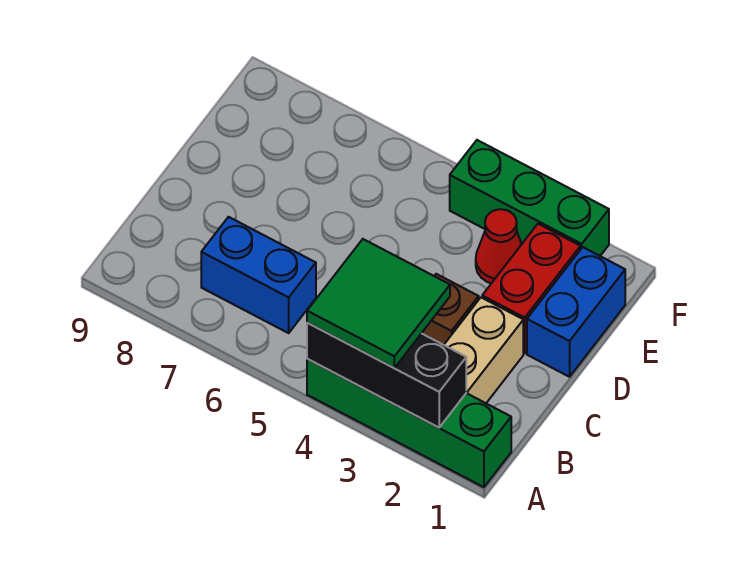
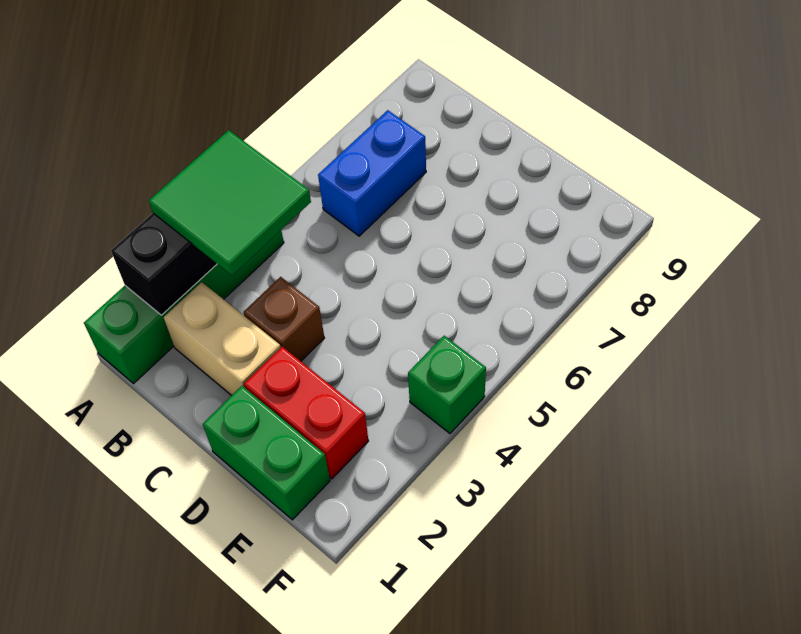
blue 1x2 brick [527,247,625,377] -> green 1x2 brick [203,386,330,520]
red 1x1 cone [476,209,522,283] -> none
green 1x3 brick [450,140,609,256] -> green 1x1 brick [408,336,486,433]

